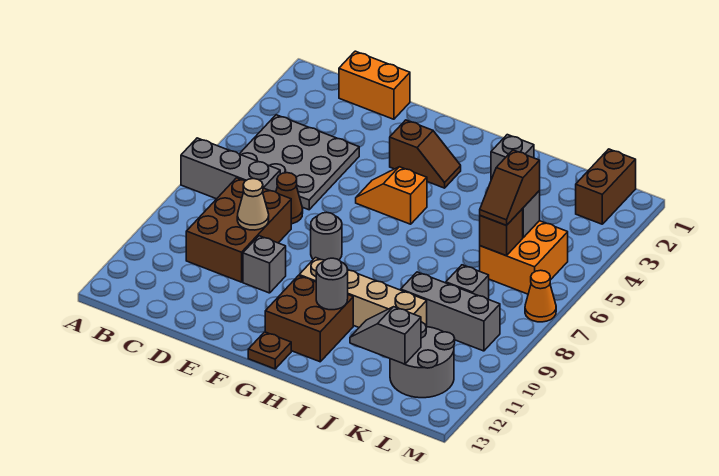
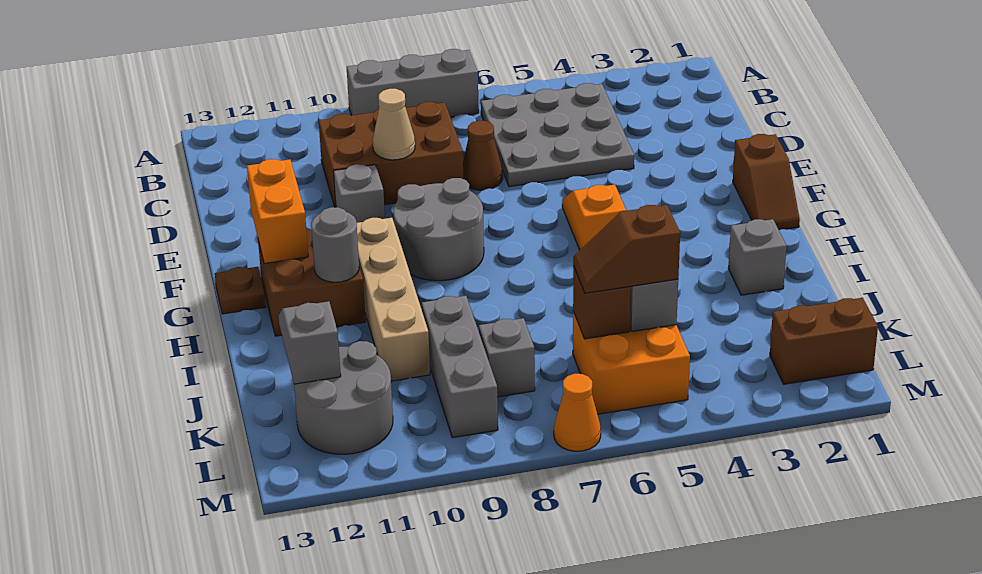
grey 1x3 brick [181,138,280,199] -> grey 1x3 brick turned to [347,49,479,117]
orange 1x2 brick [339,51,410,119] -> orange 1x2 brick moved to [247,159,308,263]
brown 1x2 slope [390,120,461,188] -> brown 1x2 slope moved to [733,134,800,230]
grey 1x1 round brick [311,212,342,260] -> grey 2x2 round brick [394,178,484,281]

